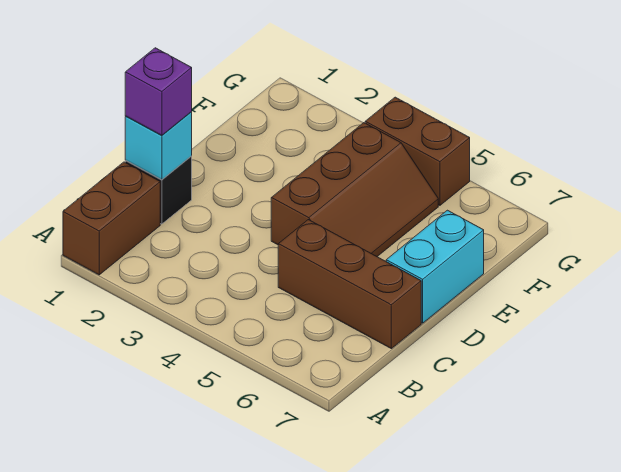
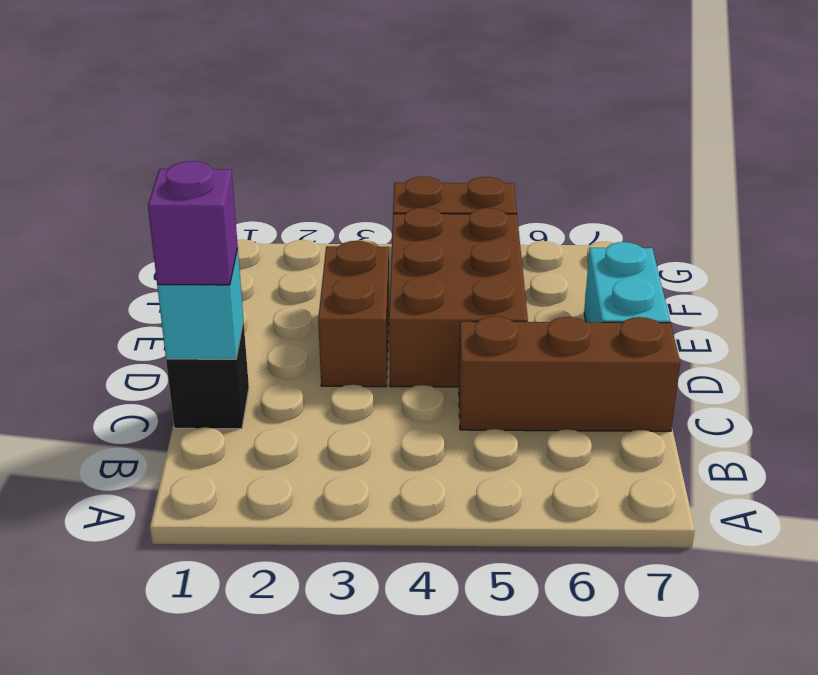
brown 1x2 brick [63,162,160,275] -> brown 1x2 brick moved to [318,241,389,387]
brown 2x3 slope [271,123,438,256] -> brown 2x3 brick [389,208,528,387]

